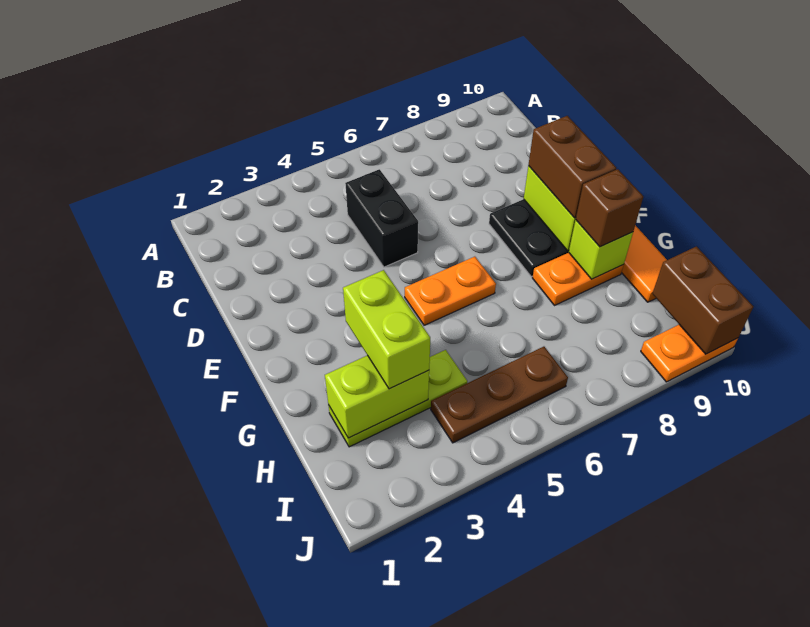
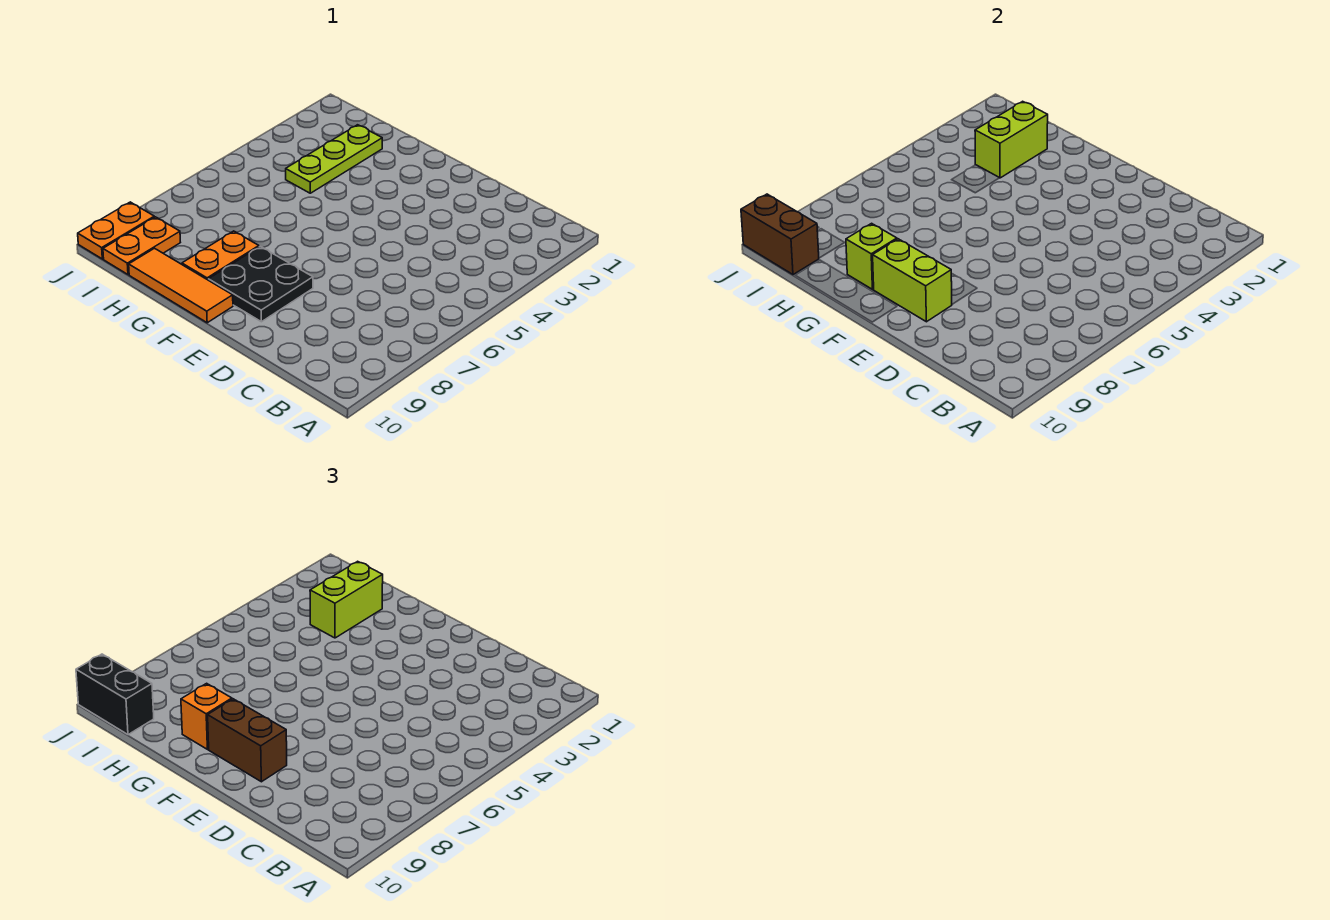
black 1x2 brick [345,169,418,267] -> black 1x2 brick moved to [76,654,154,735]
orange 1x2 plate [405,257,496,325] -> orange 1x2 plate moved to [103,217,180,275]
lime 1x2 brick [343,270,430,389] -> lime 1x2 brick turned to [310,561,383,638]
brown 1x1 brick [576,169,643,247] -> orange 1x1 brick [181,683,232,749]
brown 1x3 plate [431,347,568,443] -> none

